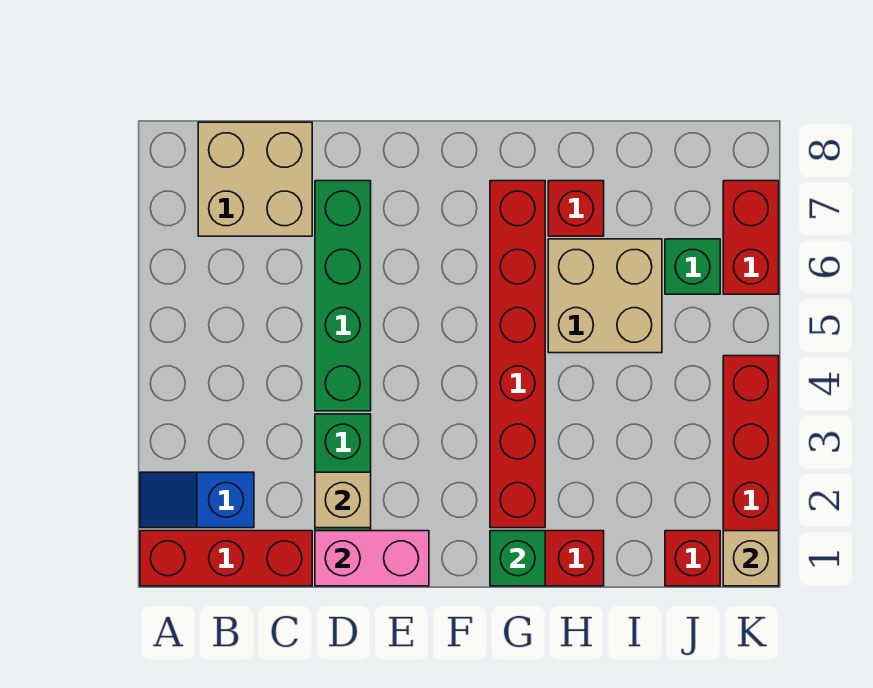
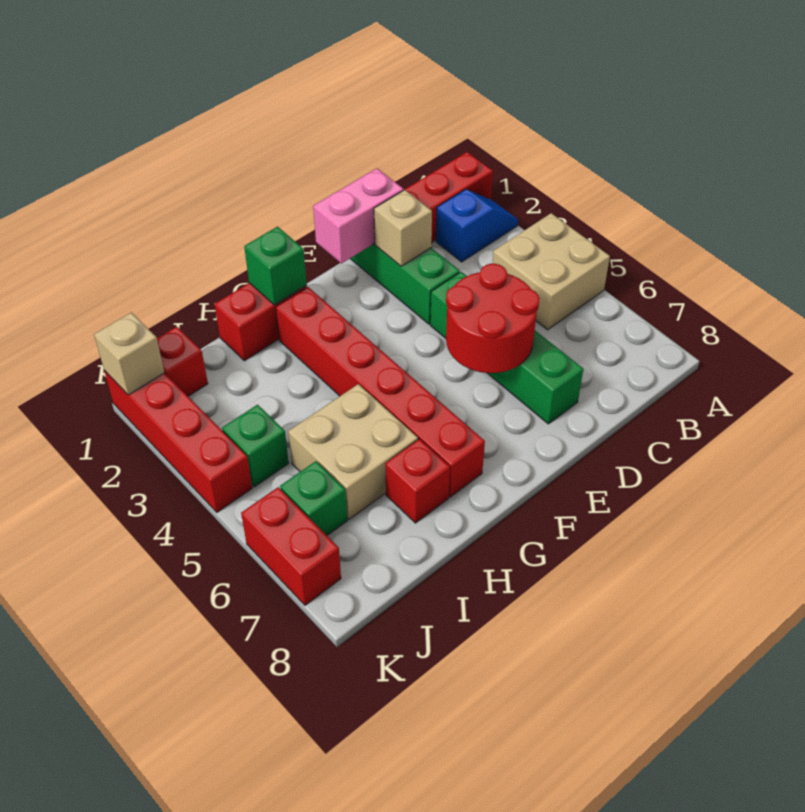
tan 2x2 brick [198,122,312,236] -> tan 2x2 brick moved to [492,213,610,330]
none -> red 2x2 round brick [446,264,540,373]
none -> green 1x1 brick [222,405,289,487]

